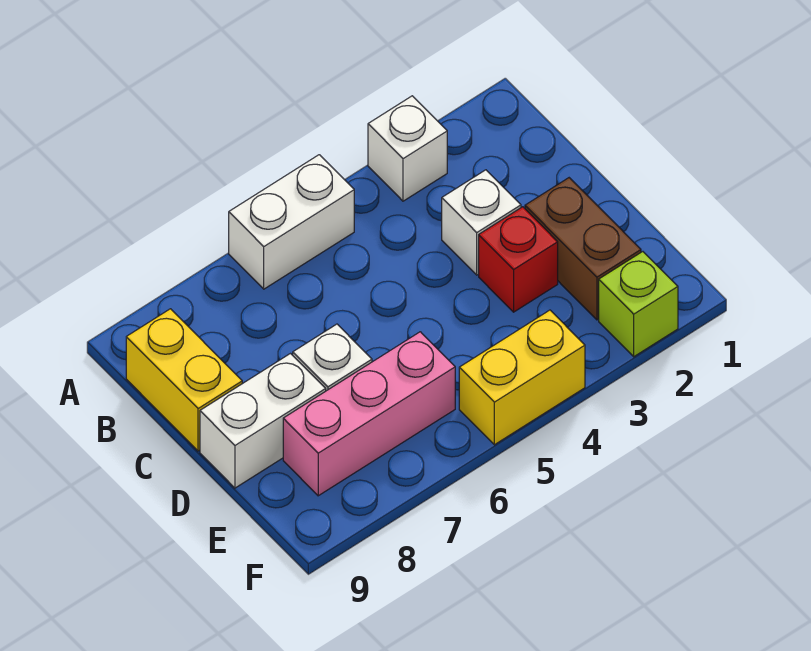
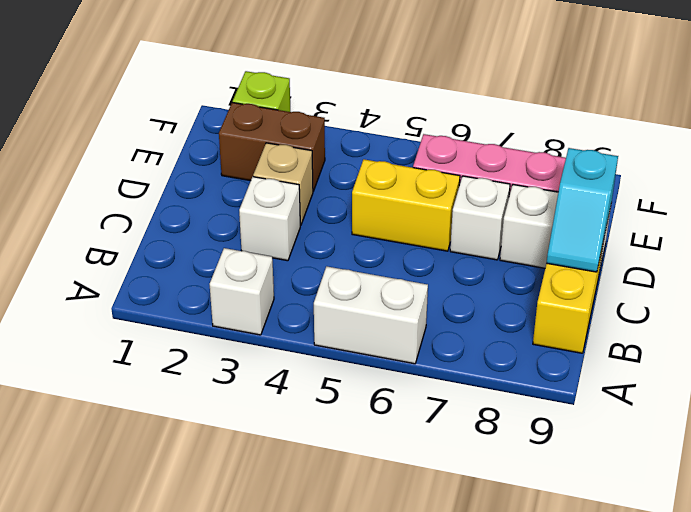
none -> cyan 1x2 slope [547,148,618,272]
brown 1x2 brick [525,178,641,320] -> brown 1x2 brick turned to [219,102,325,191]
red 1x1 brick [479,207,558,312] -> tan 1x1 brick [253,143,313,225]
yellow 1x2 brick [459,310,585,445] -> yellow 1x2 brick moved to [352,159,460,251]

